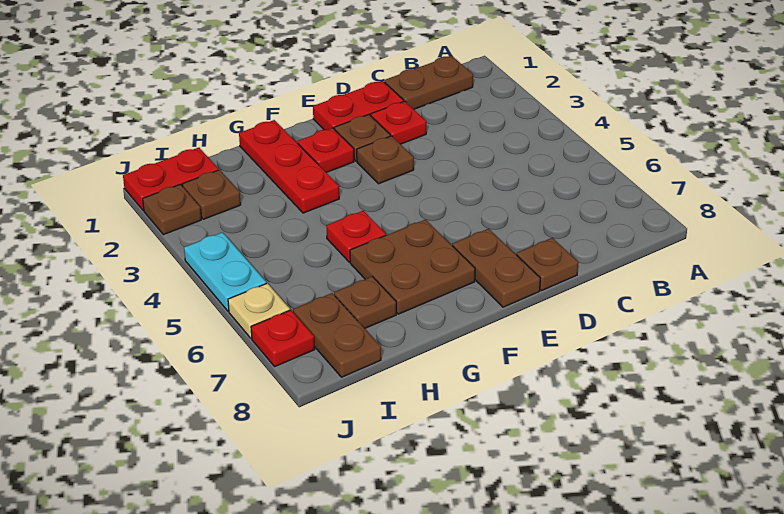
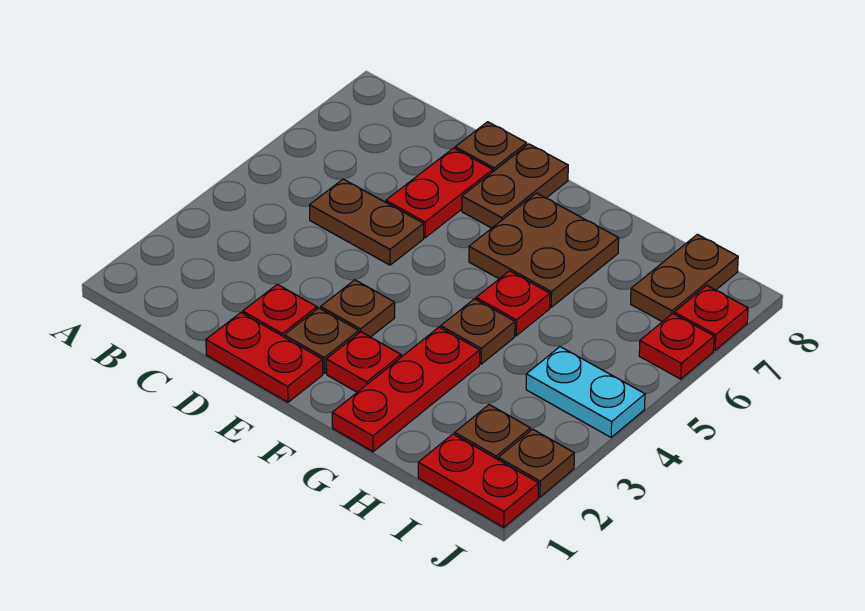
brown 1x2 plate [384,56,473,109] -> brown 1x2 plate moved to [310,179,424,265]
none -> red 1x2 plate [386,148,493,238]
brown 1x1 plate [334,276,396,328] -> brown 1x1 plate moved to [441,299,515,364]
cyan 1x2 plate [184,232,266,311] -> cyan 1x2 plate turned to [526,347,645,437]
tan 1x1 plate [228,283,290,338] -> red 1x1 plate [639,314,714,379]

